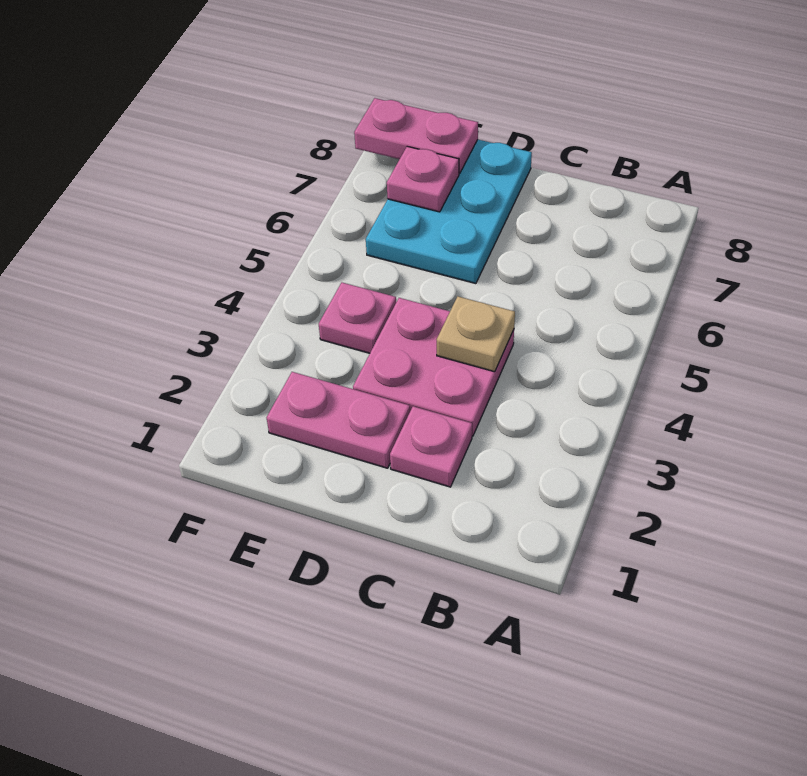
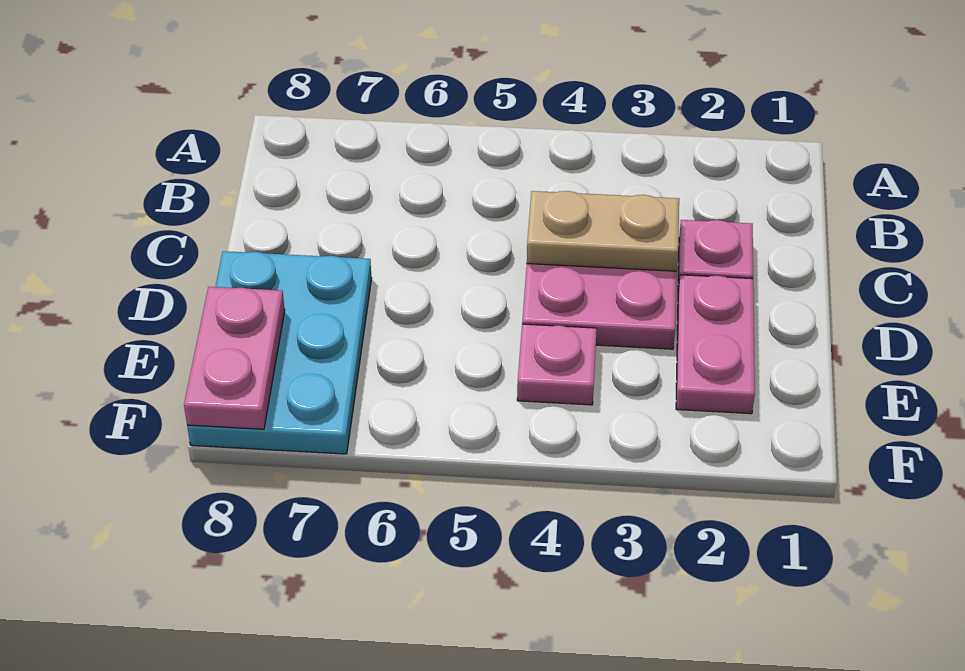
tan 1x1 plate [437,296,515,372] -> tan 1x2 plate [527,191,679,271]
cyan 2x3 plate [366,140,532,284] -> cyan 2x3 plate turned to [187,251,372,454]
pink 1x1 plate [387,146,459,212] -> none

